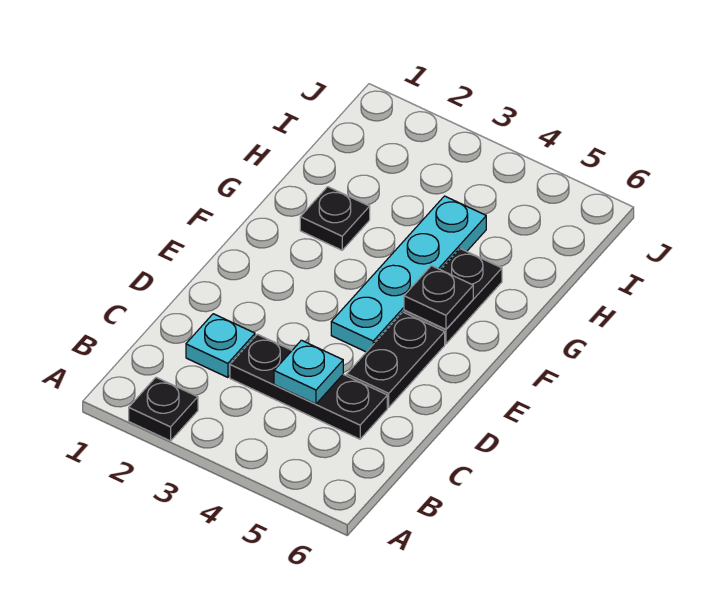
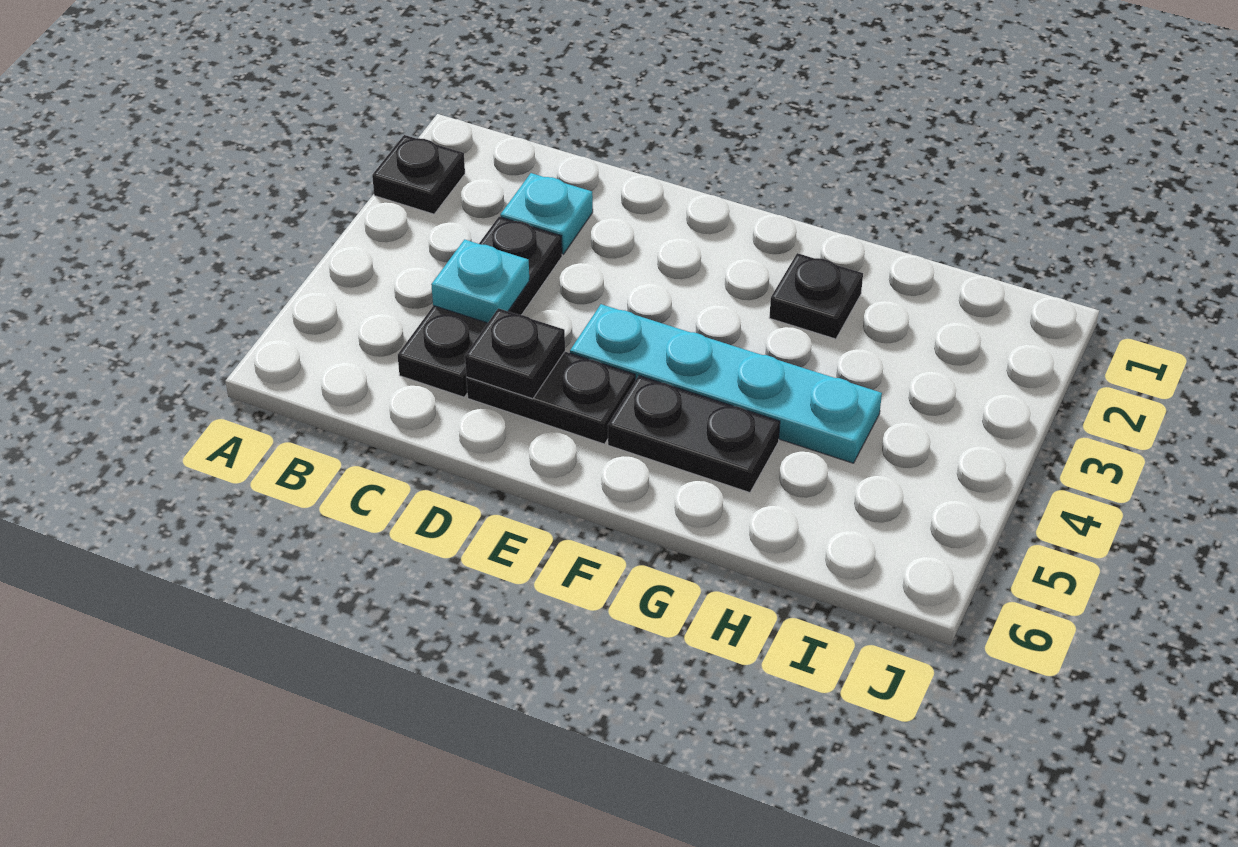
black 1x1 plate [404,266,473,329] -> black 1x1 plate moved to [465,308,565,399]

